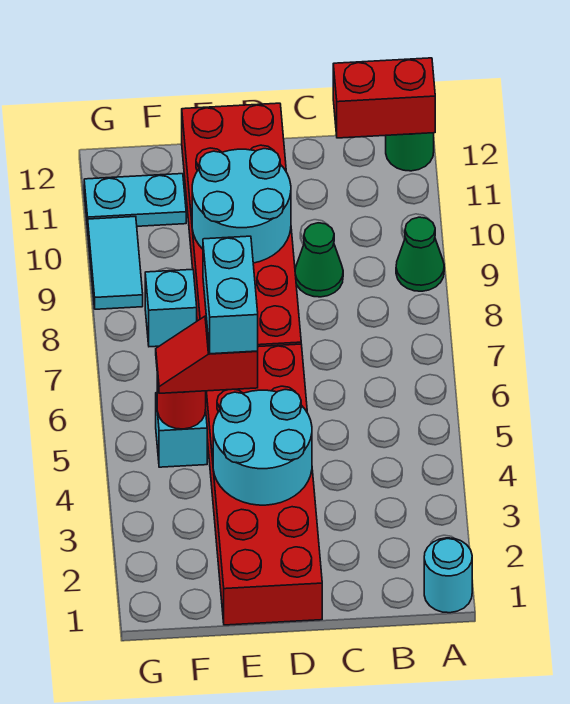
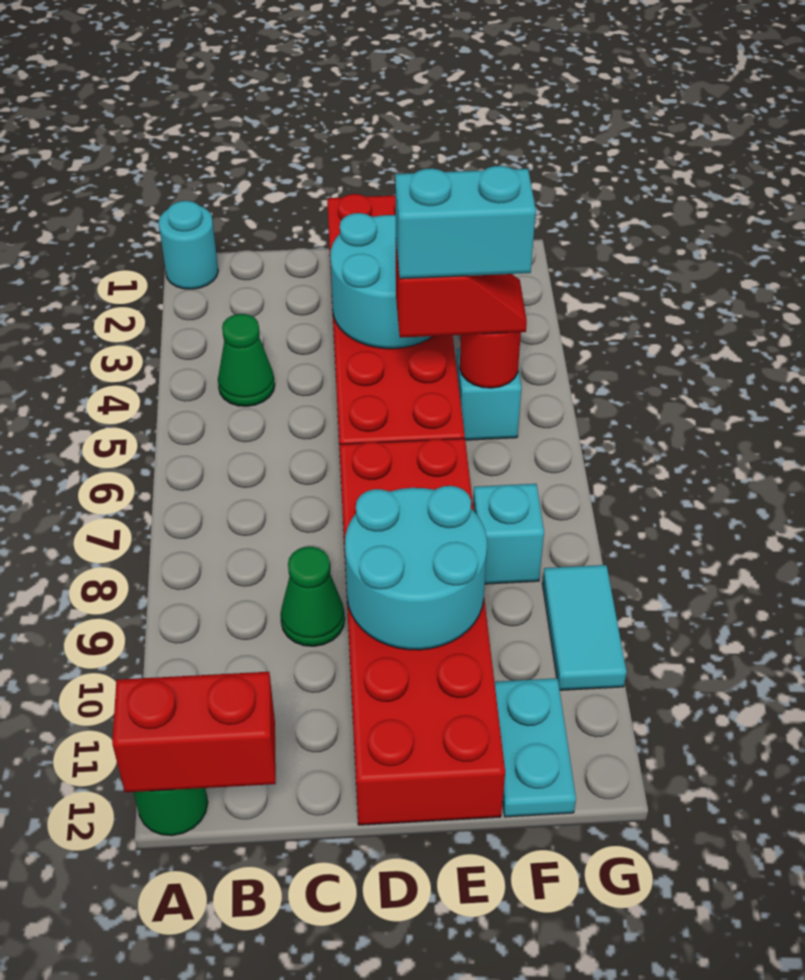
green 1x1 cone [396,217,444,291] -> green 1x1 cone moved to [218,314,275,406]
cyan 1x2 brick [203,236,258,354] -> cyan 1x2 brick turned to [395,166,536,279]
cyan 1x2 plate [84,174,186,228] -> cyan 1x2 plate turned to [494,678,576,817]

